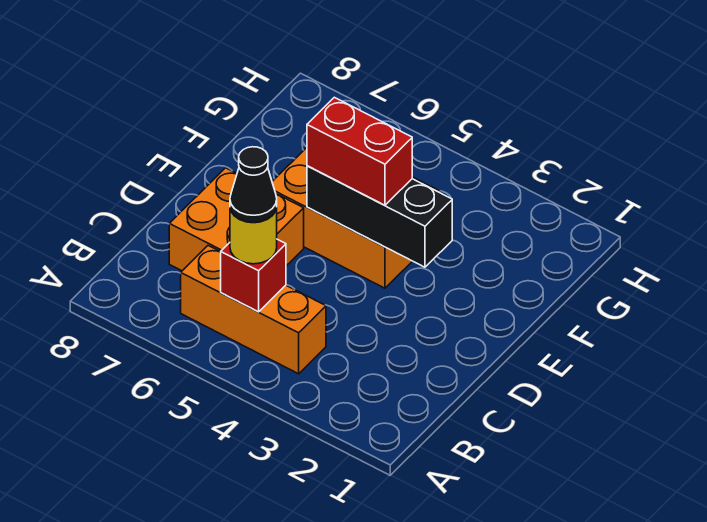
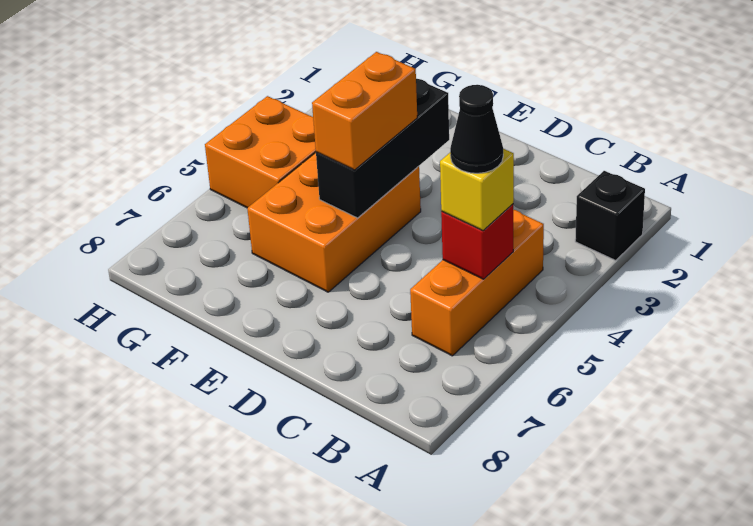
none -> black 1x1 brick [575,171,645,261]
yellow 1x1 round brick [230,208,277,264] -> yellow 1x1 brick [440,149,514,231]
orange 2x2 brick [169,168,304,271] -> orange 2x2 brick moved to [205,96,316,208]
red 1x2 brick [307,97,412,205] -> orange 1x2 brick [312,52,417,170]

